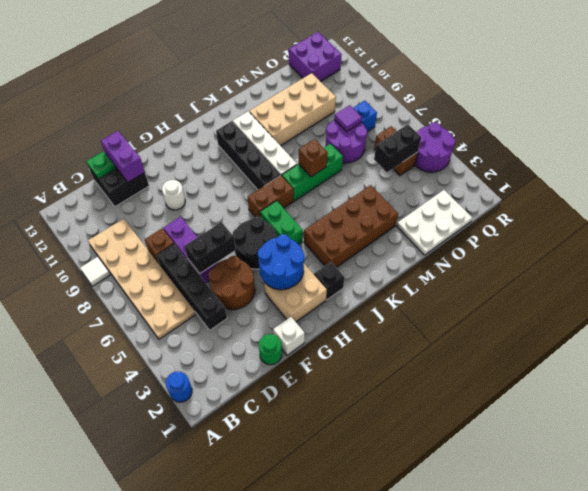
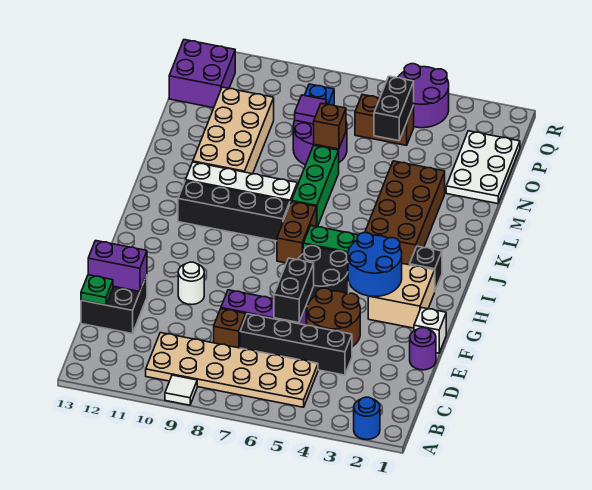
green 1x1 round brick [259,334,282,365] -> purple 1x1 round brick [410,328,436,370]
brown 1x1 brick [299,139,328,177] -> brown 1x1 brick moved to [314,103,346,149]

